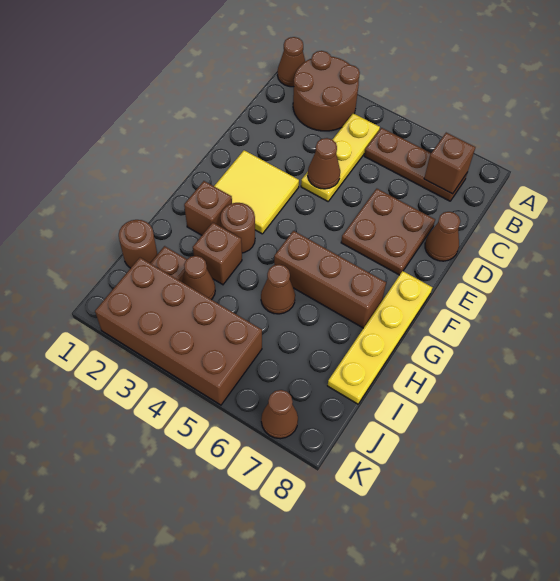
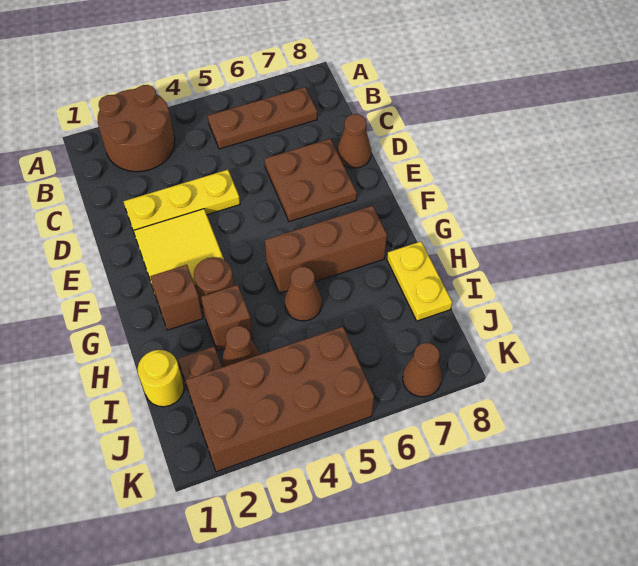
brown 1x1 cone [277,37,305,87] -> none
yellow 1x3 plate [301,113,380,201] -> yellow 1x3 plate turned to [123,170,240,232]
brown 1x1 brick [424,133,475,194] -> none
brown 1x1 cone [308,138,340,189] -> none
yellow 1x4 plate [328,271,432,404] -> yellow 1x2 plate [387,242,452,321]
brown 1x1 round brick [119,220,157,268] -> yellow 1x1 round brick [138,350,184,407]

